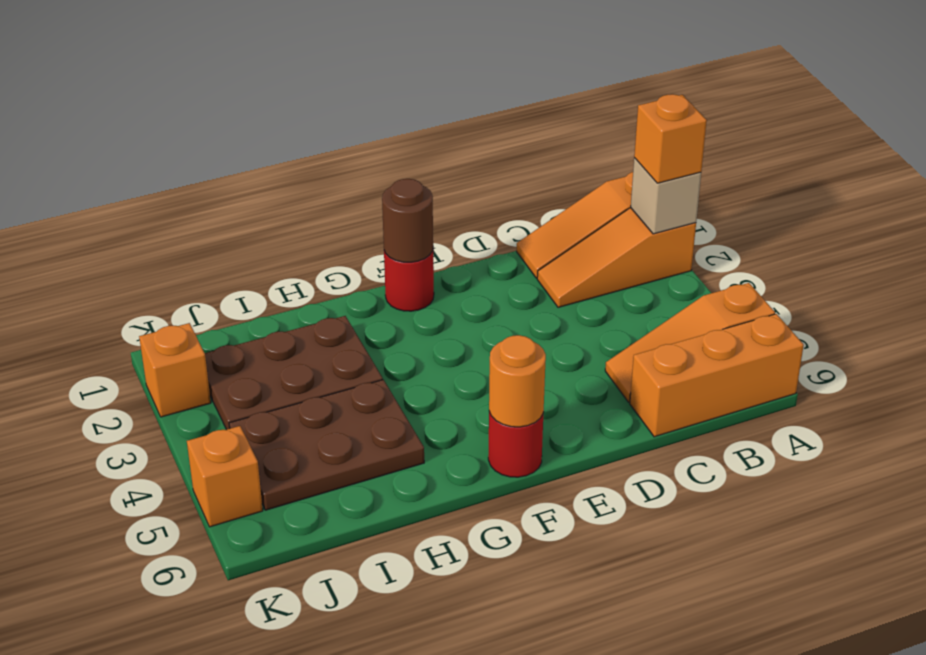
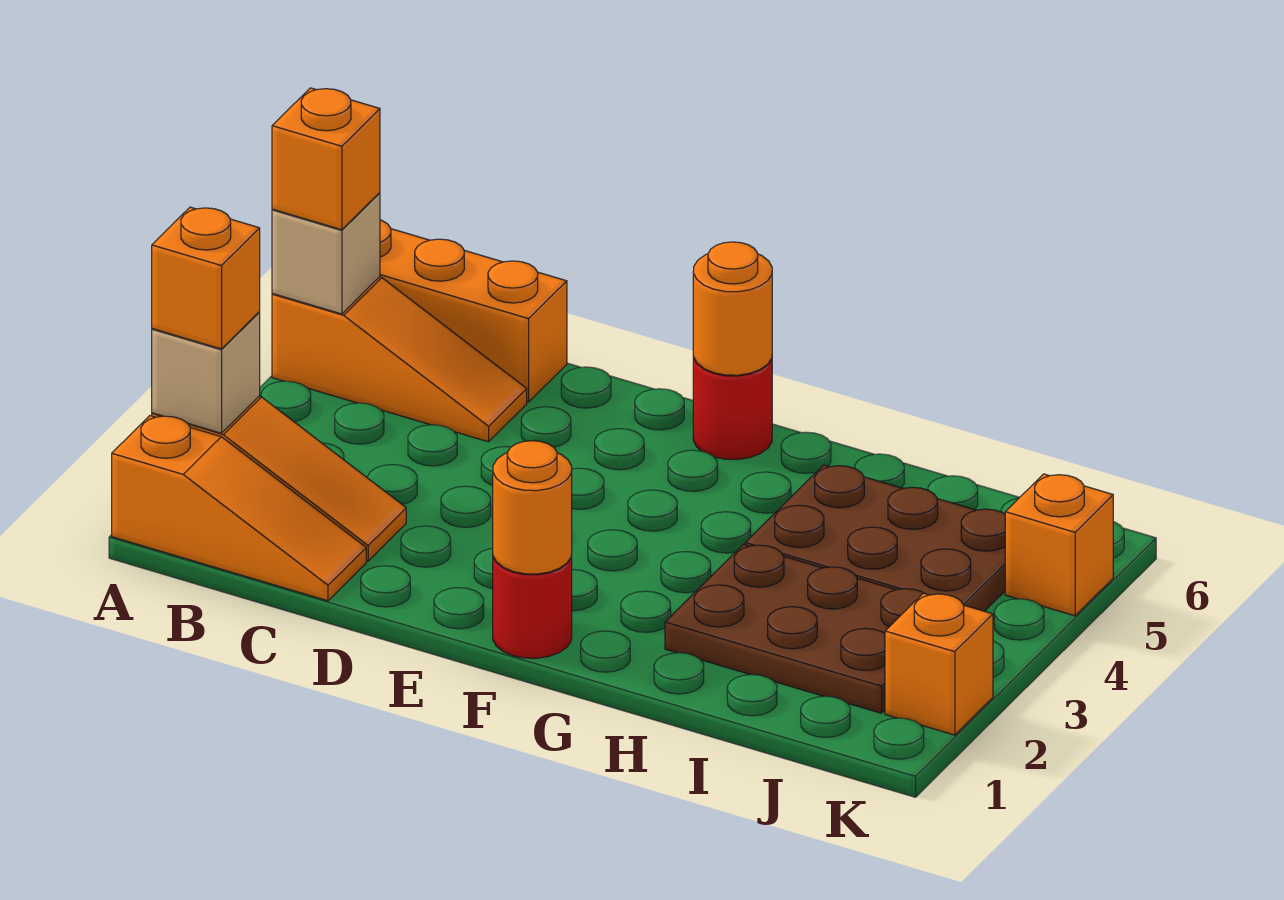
none -> tan 1x1 brick [272,193,380,314]
none -> orange 1x1 brick [272,88,380,230]
brown 1x1 round brick [382,179,433,262] -> orange 1x1 round brick [493,441,572,574]

